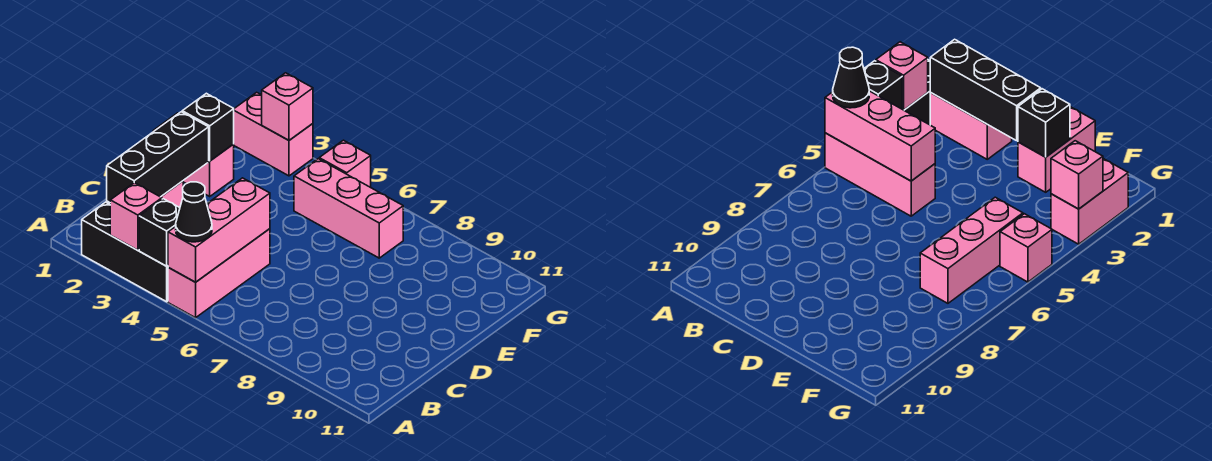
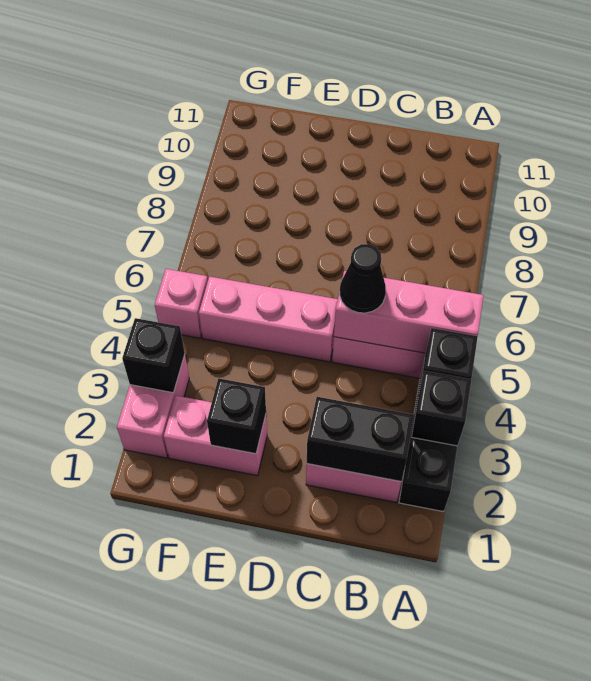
pink 1x1 brick [110,183,162,250] -> black 1x1 brick [412,371,471,446]
black 1x1 cone [176,182,212,242] -> black 1x1 cone moved to [340,244,386,313]
black 1x3 brick [107,112,209,203] -> black 1x2 brick [307,397,414,482]
pink 1x2 brick [153,113,234,196] -> pink 1x2 brick turned to [164,396,267,476]
pink 1x3 brick [294,159,403,258] -> pink 1x3 brick turned to [199,276,338,362]
pink 1x1 brick [262,73,313,140] -> black 1x1 brick [122,318,185,393]

